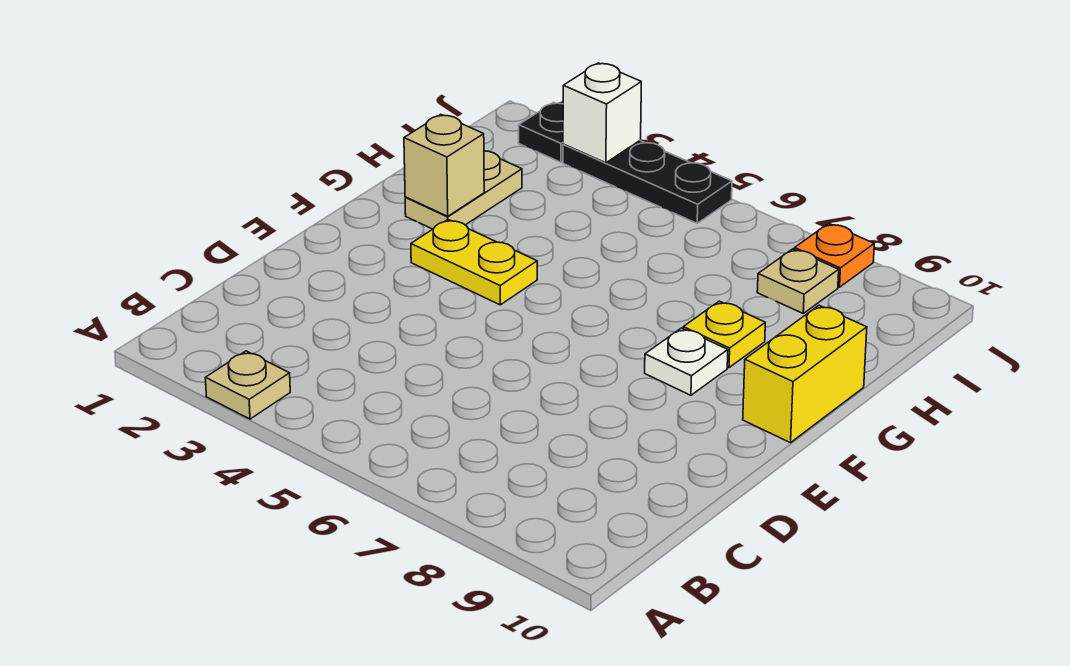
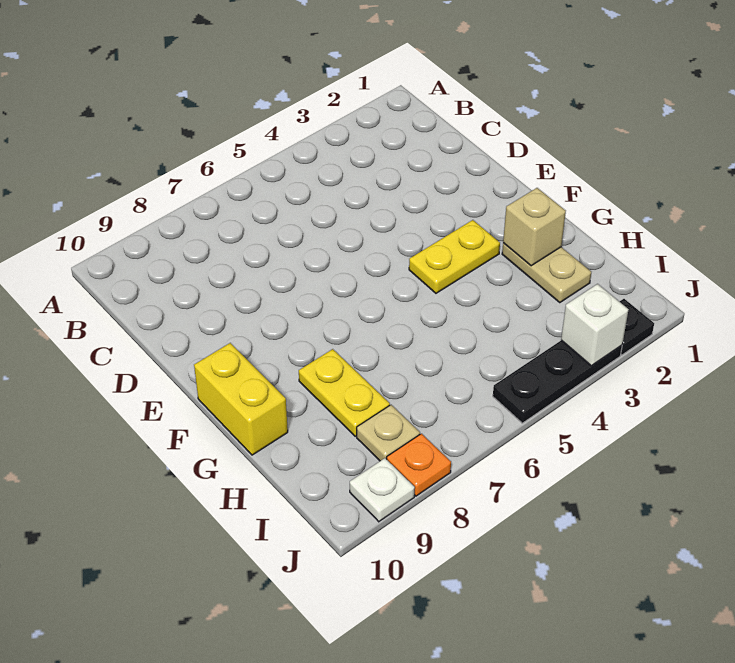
tan 1x1 plate [205,351,290,419] -> none
white 1x1 plate [645,328,728,395] -> white 1x1 plate moved to [350,458,415,522]
yellow 1x1 plate [683,301,765,368] -> yellow 1x2 plate [299,349,390,436]

